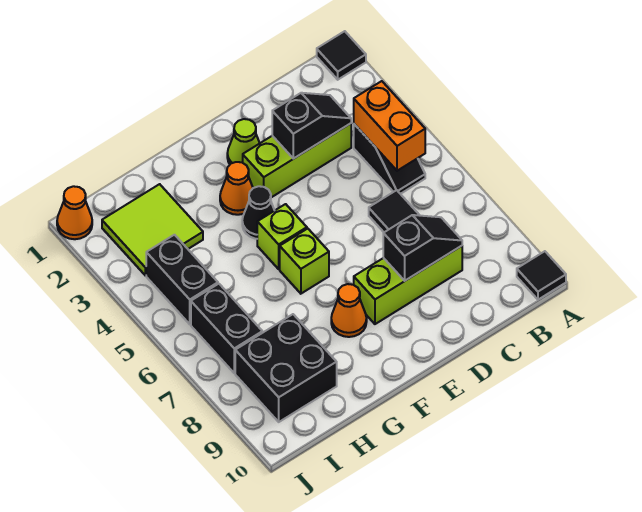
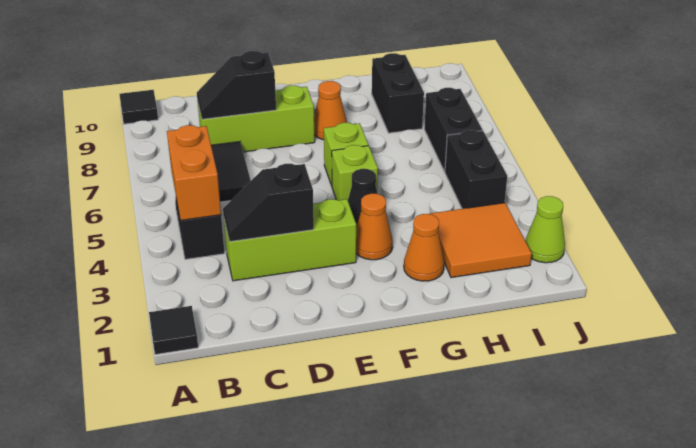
lime 1x1 cone [227,119,260,164] -> lime 1x1 cone moved to [525,196,565,263]
lime 2x2 tile [102,184,203,275] -> orange 2x2 tile [429,203,532,278]
black 2x2 brick [235,314,337,422] -> black 1x2 brick [372,53,424,133]
orange 1x1 cone [57,186,92,239] -> orange 1x1 cone moved to [404,214,444,281]

